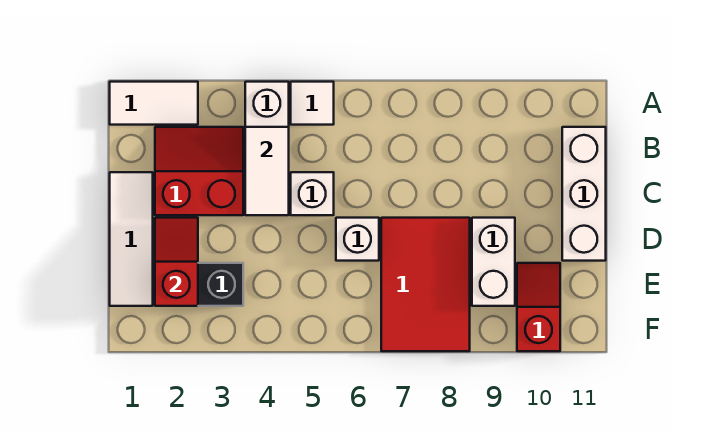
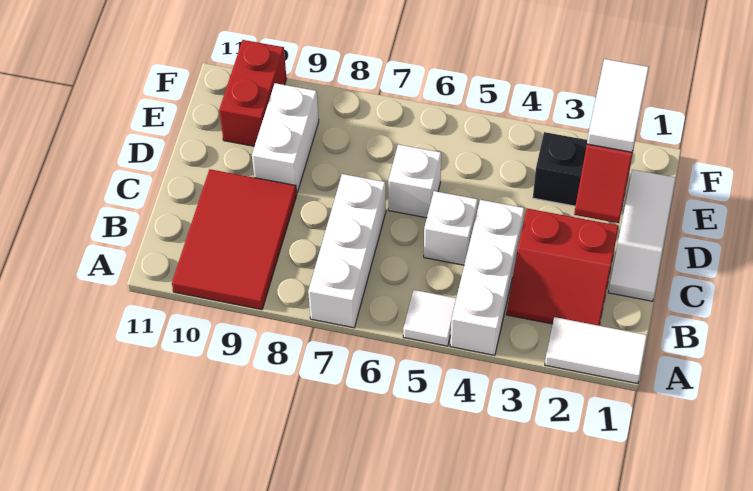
white 1x2 tile [245,127,289,215] -> white 1x2 tile moved to [587,59,649,152]
white 1x3 brick [562,127,606,261] -> white 1x3 brick moved to [308,174,386,328]
red 2x3 tile [381,218,470,351] -> red 2x3 tile moved to [172,169,297,310]
red 1x2 slope [517,263,560,351] -> red 1x2 brick [219,40,286,146]

